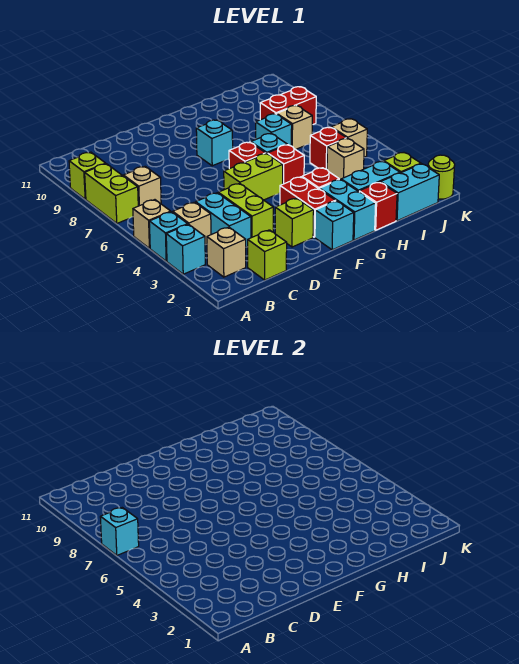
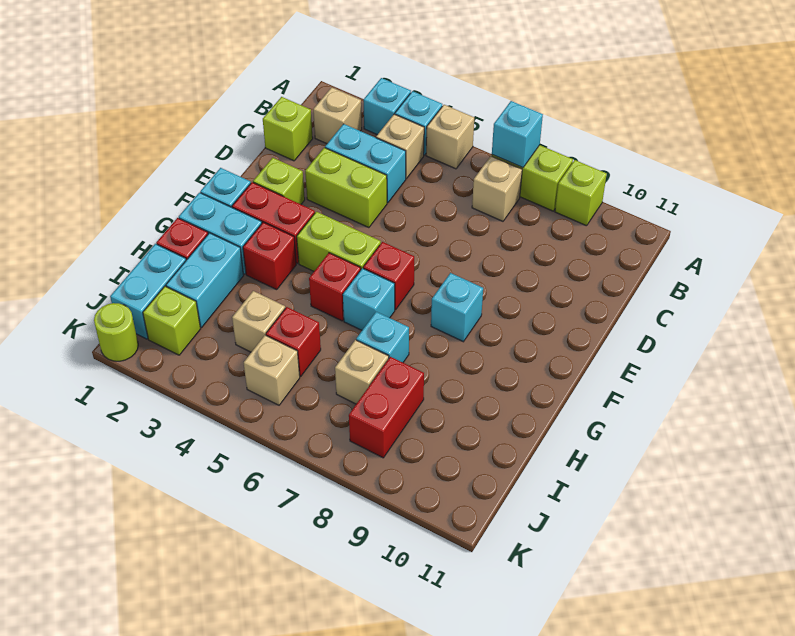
lime 1x2 brick [224,153,283,200] -> lime 1x2 brick turned to [297,212,381,271]

